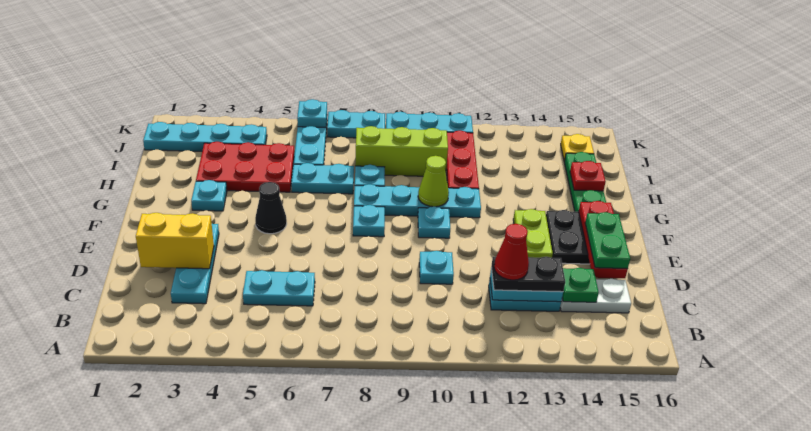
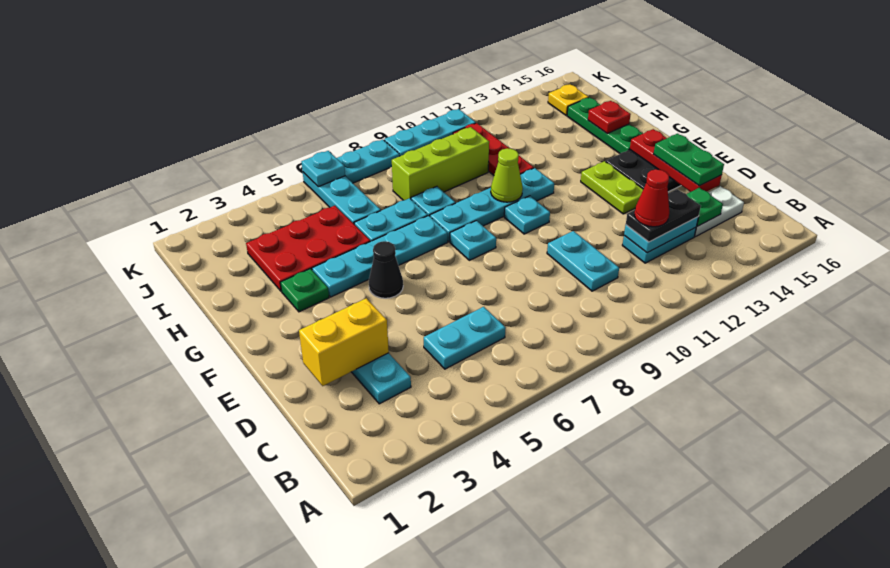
cyan 1x1 plate [419,251,454,284] -> cyan 1x2 plate [547,231,619,291]
cyan 1x1 plate [191,180,227,211] -> green 1x1 plate [280,269,329,312]
cyan 1x4 plate [143,122,267,151] -> cyan 1x4 plate moved to [312,216,448,297]

